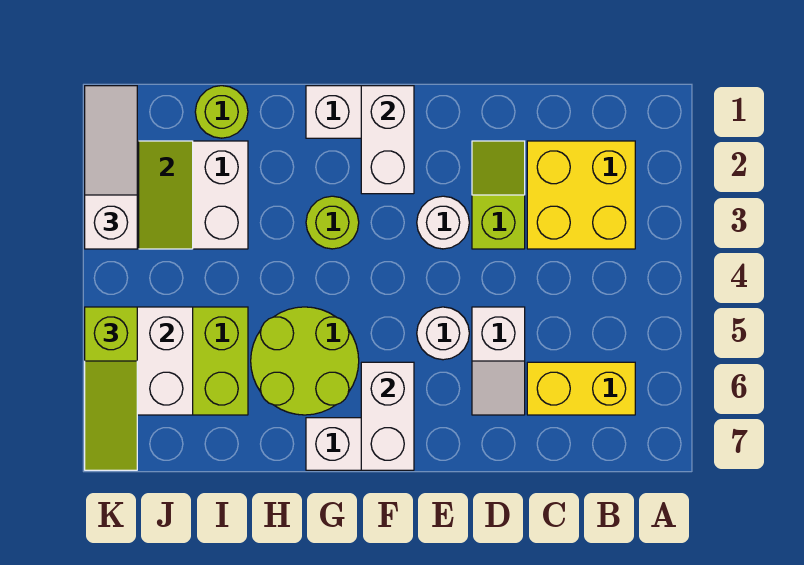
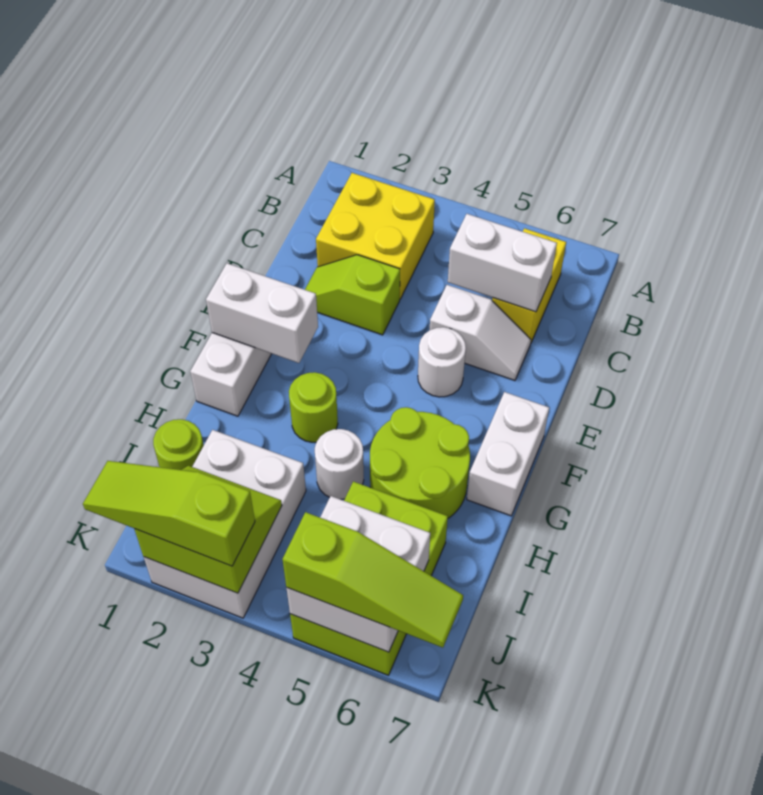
white 1x1 round brick [417,196,469,249] -> white 1x1 round brick moved to [315,429,364,499]
white 1x2 brick [361,362,414,470] -> white 1x2 brick moved to [448,214,557,312]
white 1x3 slope [85,86,137,249] -> lime 1x3 slope [83,461,255,566]

